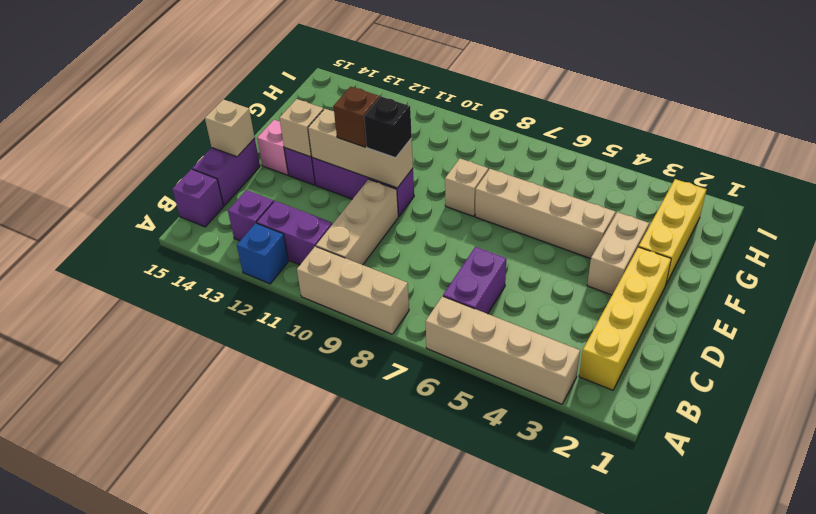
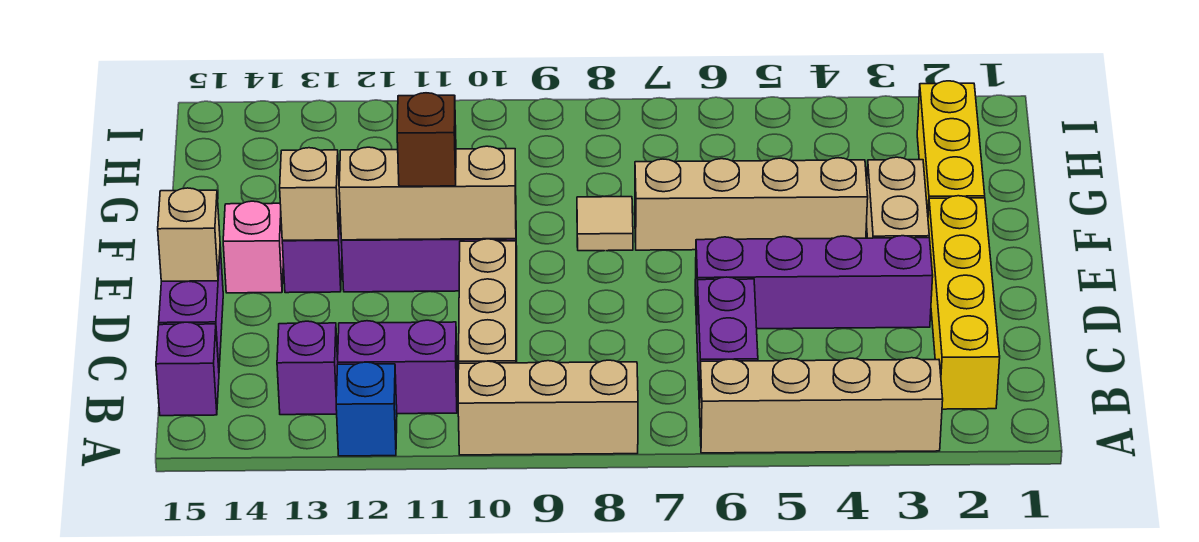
none -> purple 1x4 brick [695,236,933,329]
black 1x1 brick [364,97,412,158] -> none
tan 1x1 brick [445,159,488,216] -> tan 1x1 tile [577,197,633,251]

